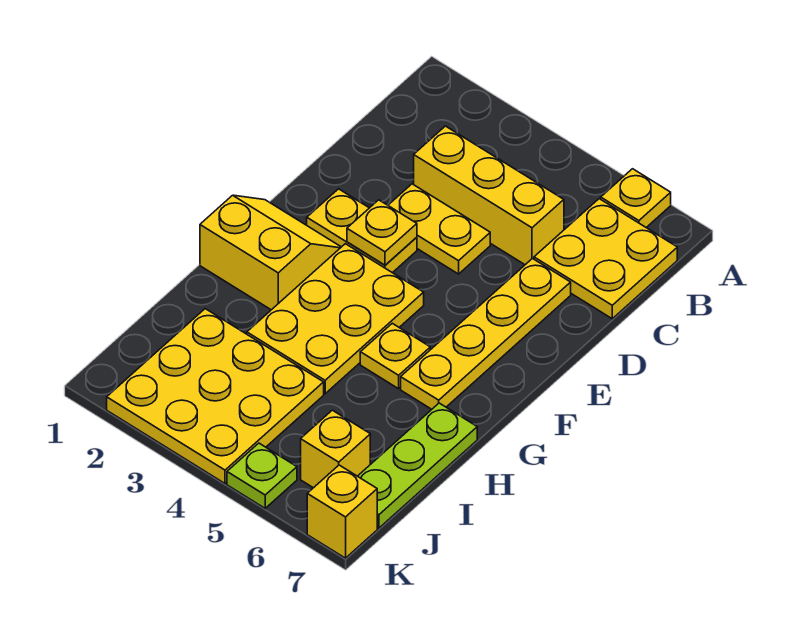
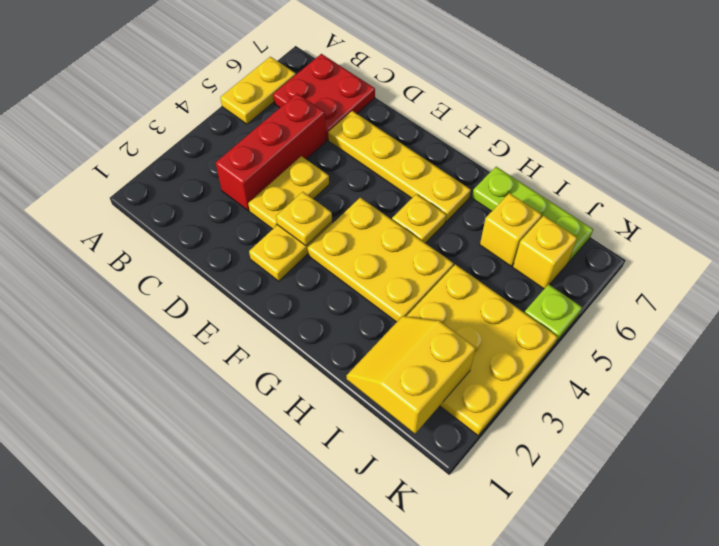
yellow 1x1 plate [601,169,671,227] -> yellow 1x2 plate [220,57,296,124]
yellow 2x2 plate [534,199,677,319] -> red 2x2 plate [273,54,375,140]
yellow 1x3 brick [414,126,564,265] -> red 1x3 brick [216,93,326,211]
yellow 2x2 slope [200,195,341,310] -> yellow 2x2 slope moved to [346,316,476,434]
yellow 1x1 brick [307,465,377,558] -> yellow 1x1 brick moved to [480,193,542,266]

